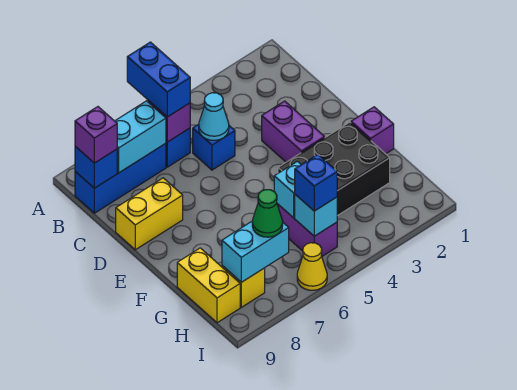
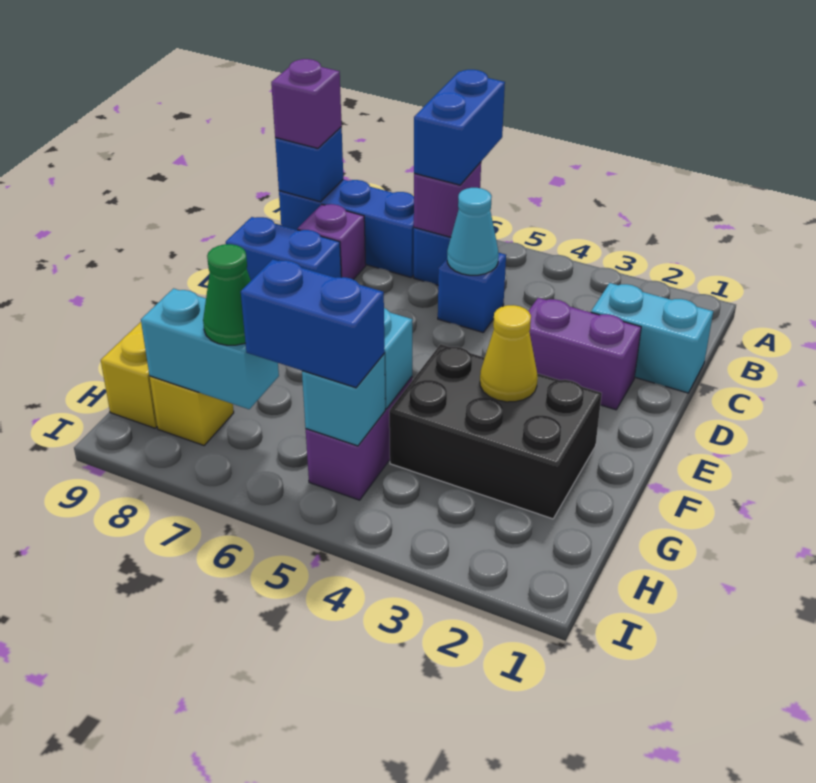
cyan 1x2 brick [115,101,166,173] -> cyan 1x2 brick moved to [591,283,713,393]
purple 1x2 brick [262,101,325,162] -> purple 1x2 brick turned to [529,298,641,410]
yellow 1x2 brick [116,178,183,250] -> blue 1x2 brick [226,217,341,280]
purple 1x1 brick [351,107,394,154] -> purple 1x1 brick moved to [298,204,366,280]
blue 1x1 brick [295,155,337,211] -> blue 1x2 brick [241,259,385,388]
yellow 1x1 cone [297,243,327,290] -> yellow 1x1 cone moved to [480,305,538,402]

